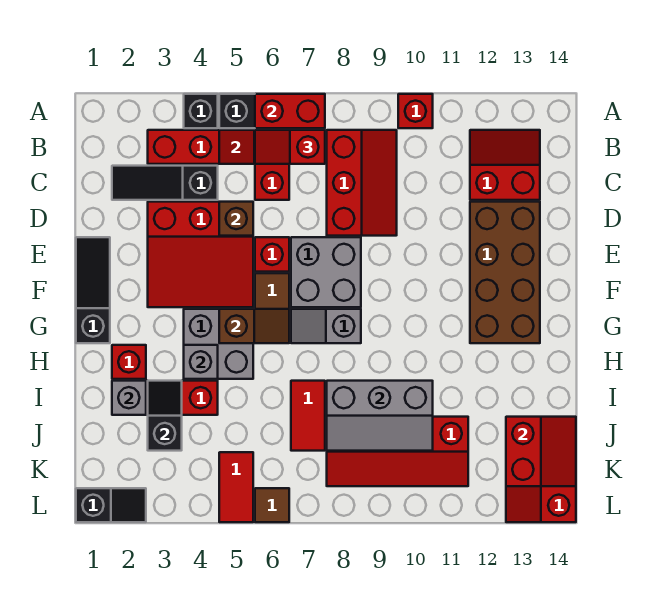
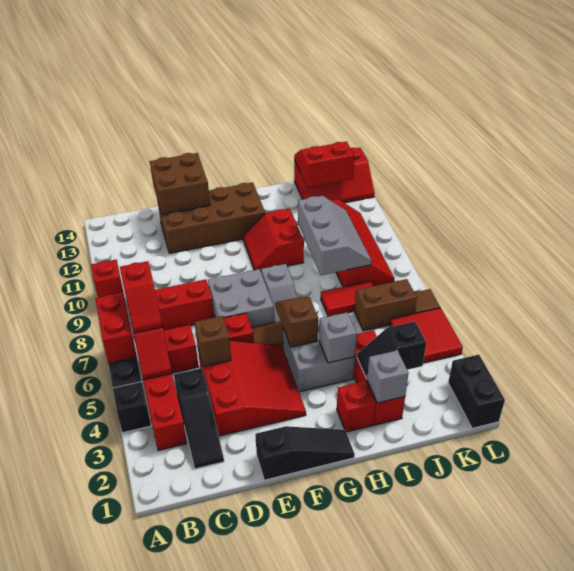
red 2x2 slope [470,130,540,200] -> red 2x2 slope moved to [243,208,304,271]
none -> brown 2x2 brick [150,153,210,214]
black 1x3 slope [76,237,110,343] -> black 1x3 slope turned to [255,426,355,480]
none -> brown 1x2 brick [355,279,417,331]
red 1x2 tile [219,452,253,522] -> red 2x2 tile [390,308,463,363]
black 1x2 slope [76,488,146,522] -> black 1x2 brick [448,355,505,428]

